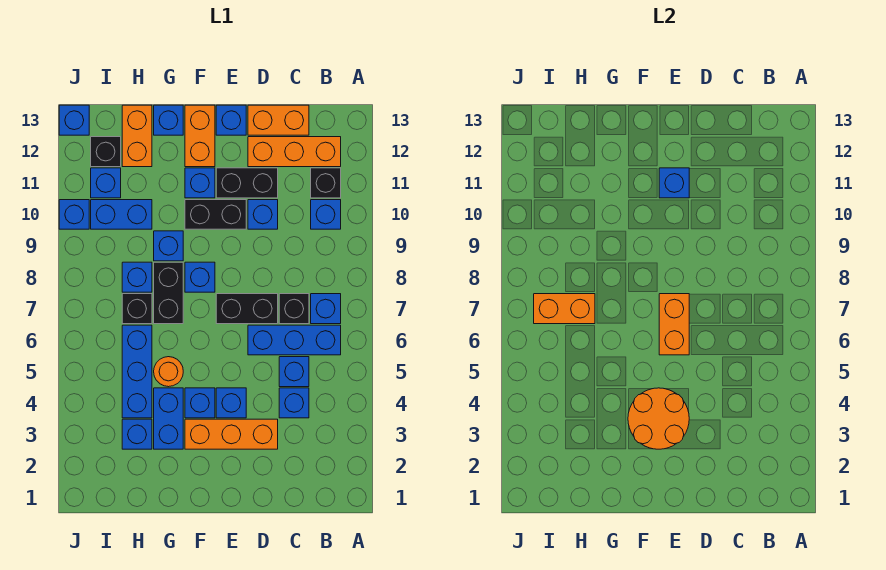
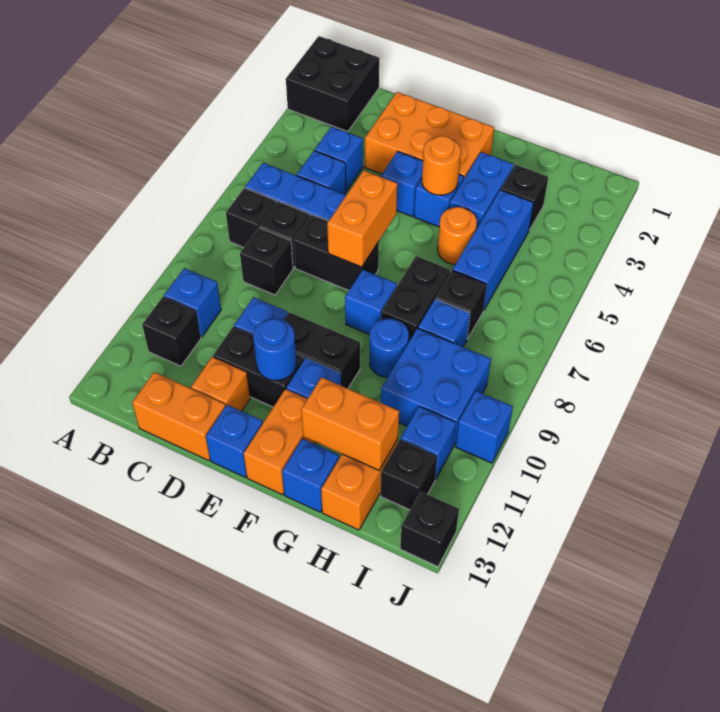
none -> black 2x2 brick [286,36,379,132]
blue 1x1 brick [311,294,341,324] -> black 1x1 brick [226,188,276,247]
orange 1x3 brick [248,137,341,167] -> orange 1x1 brick [191,357,250,411]
none -> black 1x1 brick [240,227,293,295]
orange 1x3 brick [185,419,278,449] -> orange 2x3 brick [365,92,494,180]
orange 2x2 round brick [628,388,689,449] -> orange 1x1 round brick [422,136,461,195]
blue 1x1 brick [659,168,689,198] -> blue 1x1 round brick [253,318,296,380]
blue 1x1 brick [154,231,183,261] -> blue 1x1 round brick [370,319,409,378]
blue 1x1 brick [122,419,152,449] -> black 1x1 brick [501,165,548,230]
orange 1x2 brick [534,294,595,324] -> orange 1x2 brick moved to [301,377,399,470]
blue 1x2 brick [91,200,152,229] -> blue 2x2 brick [381,328,491,446]
blue 1x1 brick [59,105,89,135] -> black 1x1 brick [400,492,459,567]

